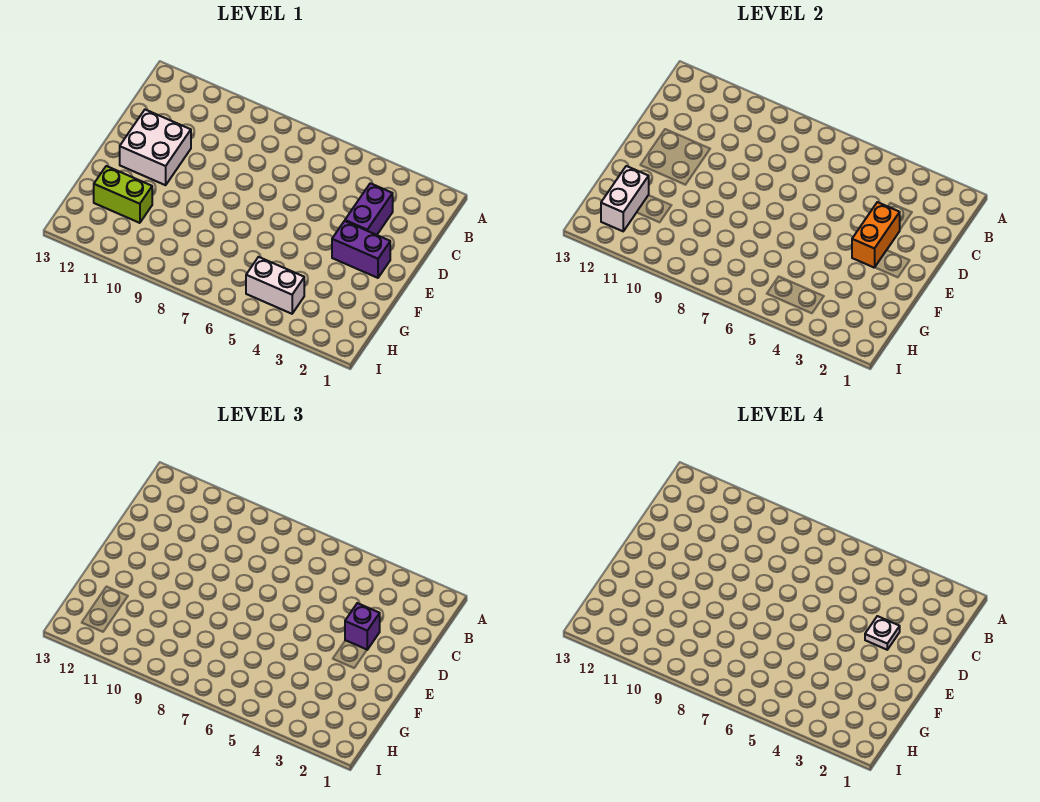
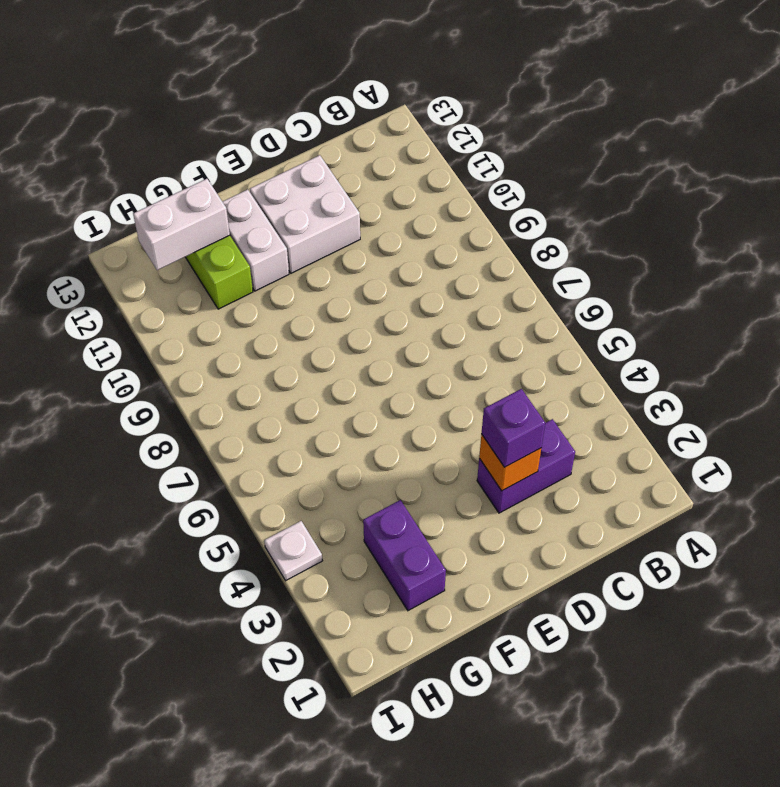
orange 1x2 brick [852,202,900,268] -> orange 1x1 brick [479,434,541,491]
white 1x1 plate [865,616,900,650] -> white 1x1 plate moved to [264,521,323,581]
purple 1x2 brick [332,221,390,278] -> purple 1x2 brick moved to [363,500,446,611]
white 1x2 brick [246,257,304,314] -> white 1x2 brick moved to [222,189,289,291]

